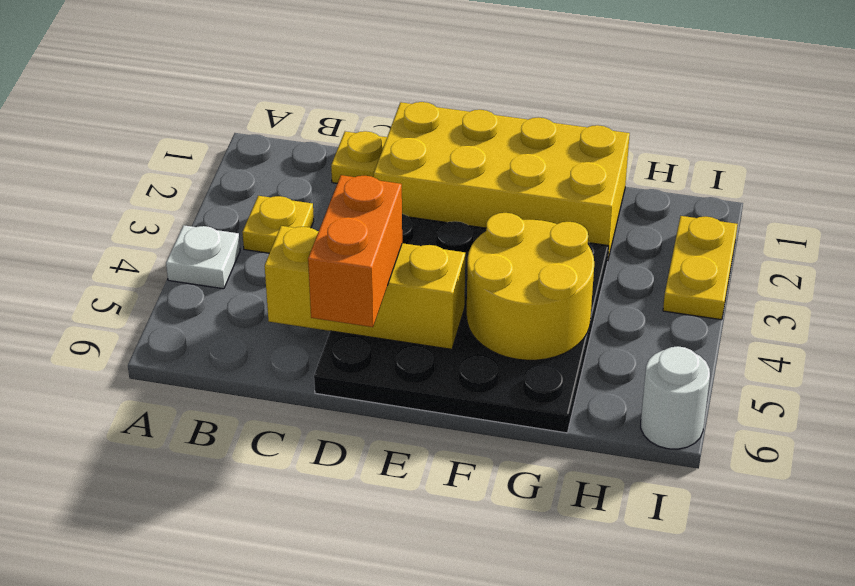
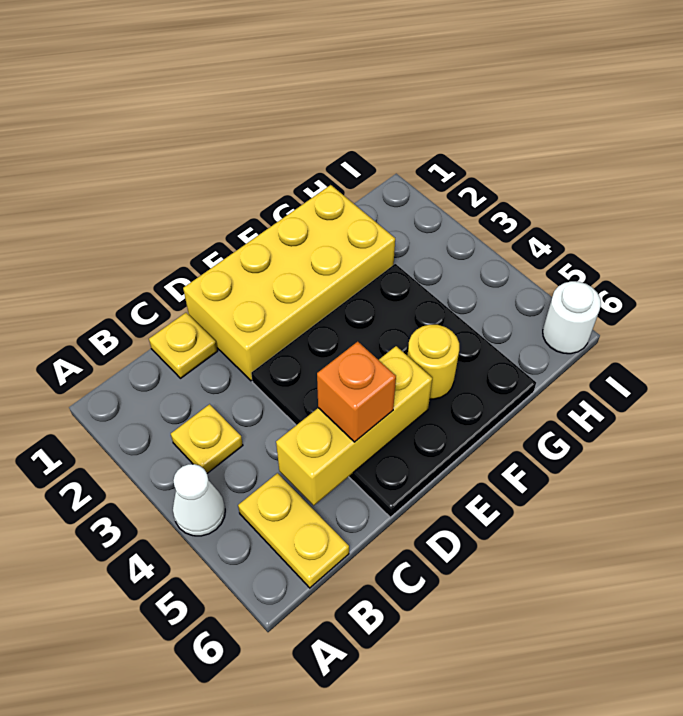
white 1x1 plate [166,225,240,289] -> white 1x1 cone [173,464,225,536]
orange 1x2 brick [308,175,402,327] -> orange 1x1 brick [317,342,396,442]
yellow 2x2 round brick [467,213,594,360] -> yellow 1x1 round brick [407,325,459,399]
yellow 1x2 plate [663,216,738,320] -> yellow 1x2 plate moved to [238,473,349,588]

